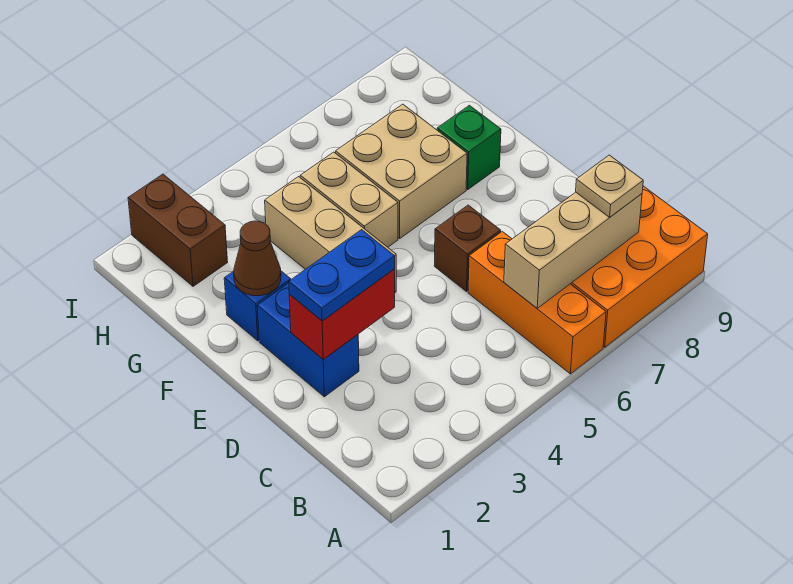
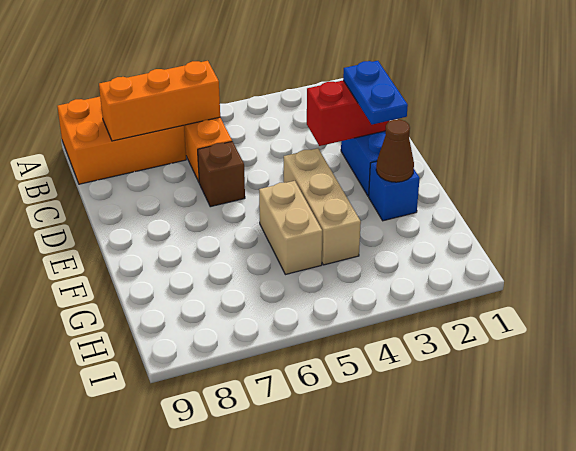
tan 1x3 brick [504,192,642,308] -> orange 1x3 brick [99,61,220,141]
tan 1x1 plate [576,155,643,217] -> none
blue 1x2 plate [289,230,395,321] -> blue 1x2 plate turned to [343,61,408,125]
tan 2x2 brick [336,104,467,238] -> none
green 1x1 brick [437,105,501,189] -> none
brown 1x2 brick [128,174,228,286] -> none

